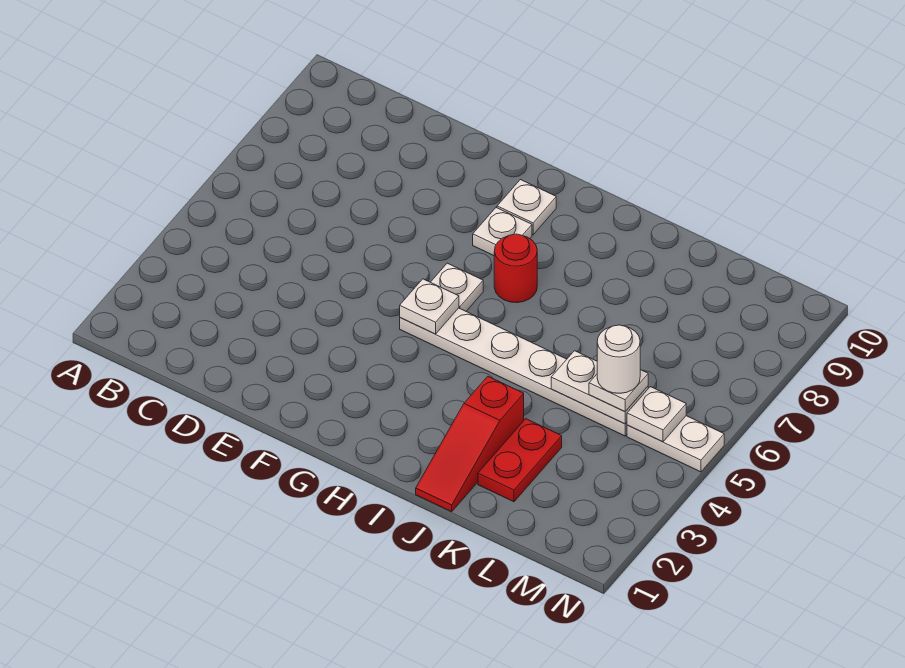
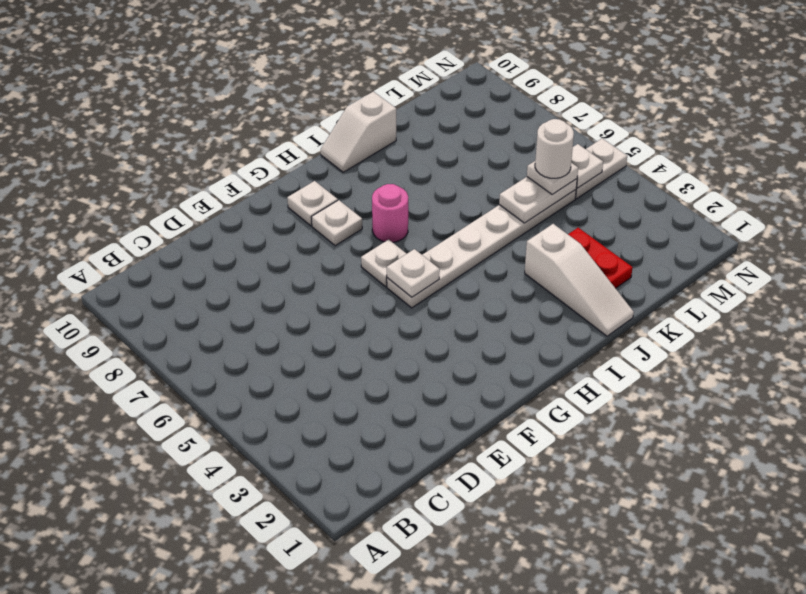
red 1x1 round brick [494,234,537,303] -> pink 1x1 round brick [372,184,408,242]
none -> white 1x2 slope [321,92,396,172]
red 1x3 slope [416,376,524,512] -> white 1x3 slope [525,224,634,336]

